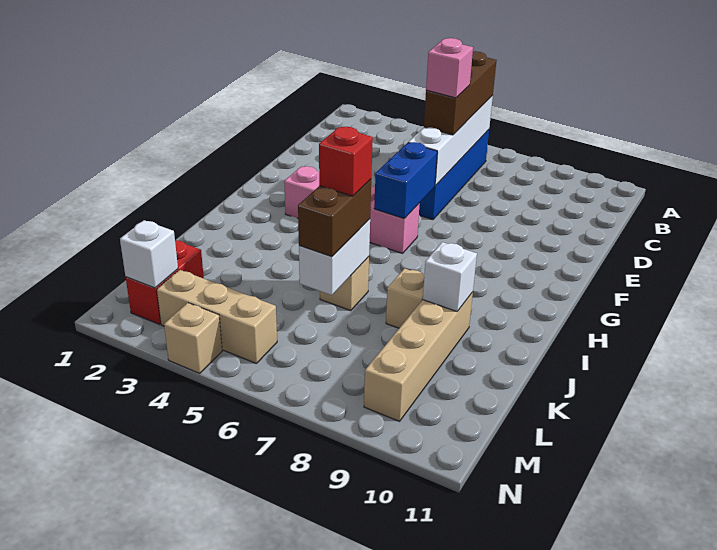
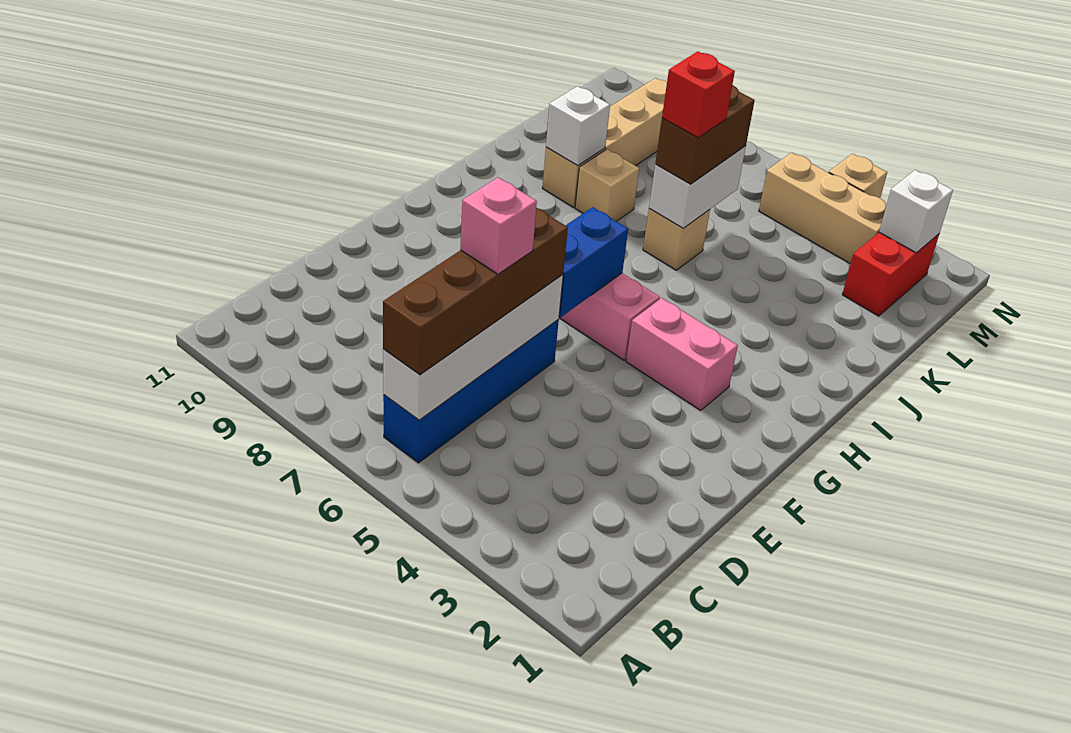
brown 1x3 brick [424,51,497,135] -> brown 1x4 brick [383,208,568,375]

